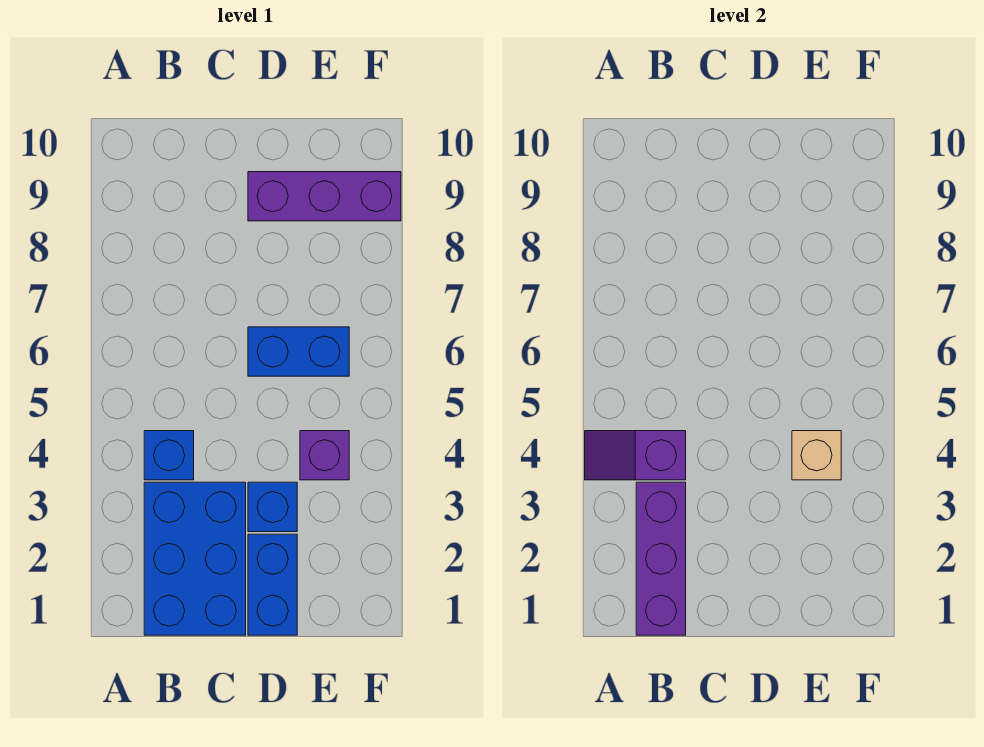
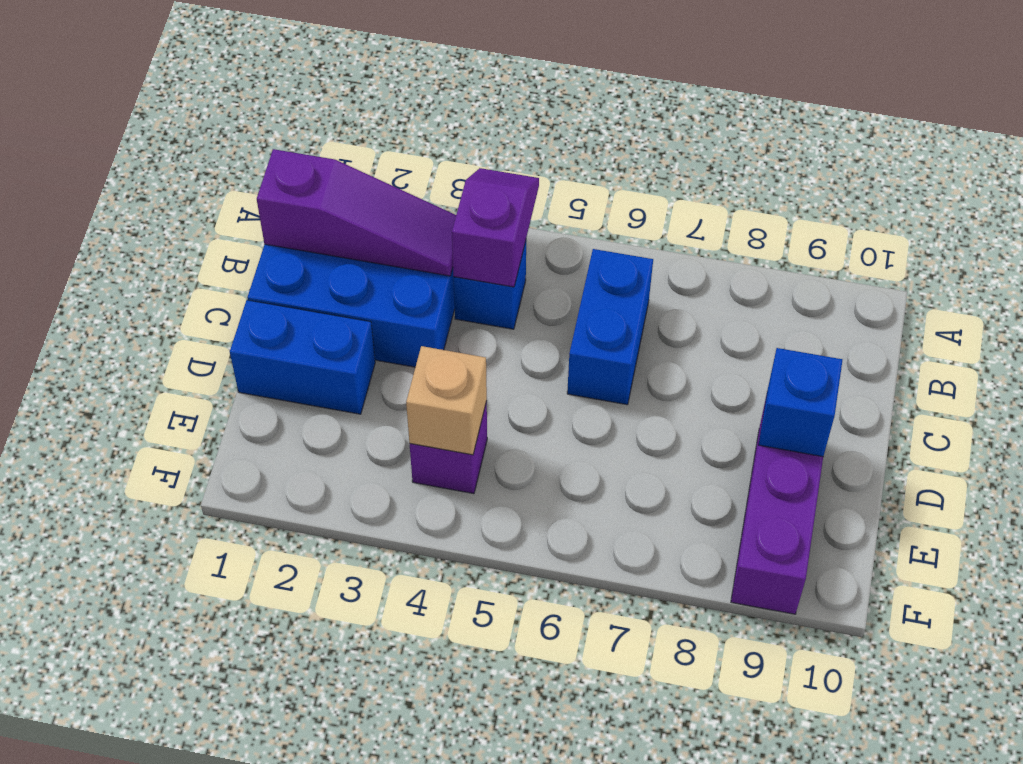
purple 1x3 brick [636,482,686,635] -> purple 1x3 slope [257,149,456,276]
blue 1x1 brick [248,482,297,532] -> blue 1x1 brick moved to [759,348,842,457]
blue 1x2 brick [248,327,349,376] -> blue 1x2 brick moved to [567,249,653,405]

